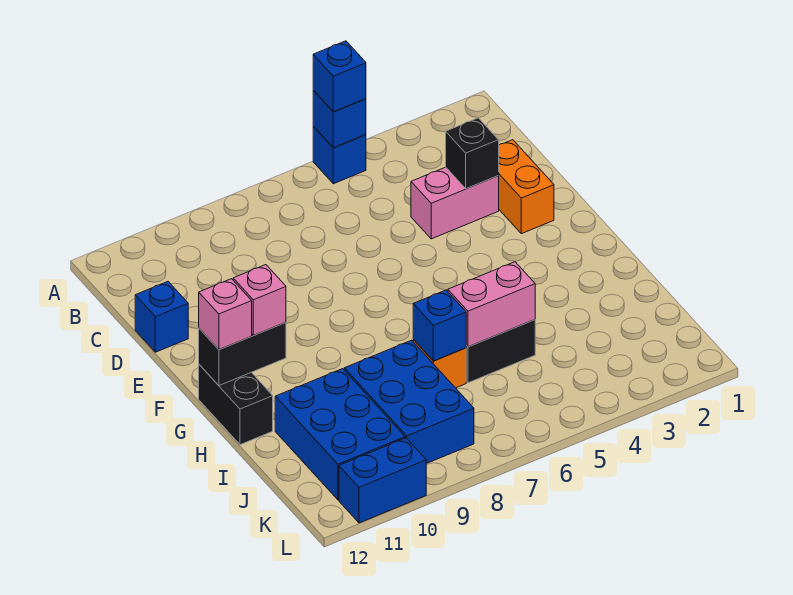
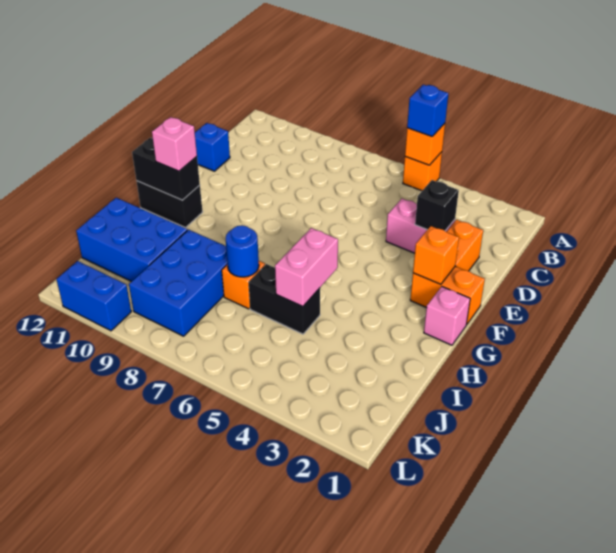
blue 1x1 brick [313,127,366,184] -> orange 1x1 brick [403,152,442,191]
blue 1x1 brick [313,91,366,148] -> orange 1x1 brick [405,124,445,165]
none -> orange 1x2 brick [410,266,485,325]
none -> orange 1x1 brick [413,226,459,284]
black 1x2 brick [199,365,273,445] -> black 1x2 brick turned to [137,181,203,228]
pink 1x1 brick [199,279,252,349] -> pink 1x1 brick moved to [424,287,470,345]
pink 1x2 brick [448,262,535,347] -> pink 1x2 brick turned to [275,228,338,307]
blue 1x1 brick [413,290,466,361] -> blue 1x1 round brick [226,225,259,277]
blue 2x3 brick [275,369,405,500] -> blue 2x3 brick turned to [76,198,187,282]

